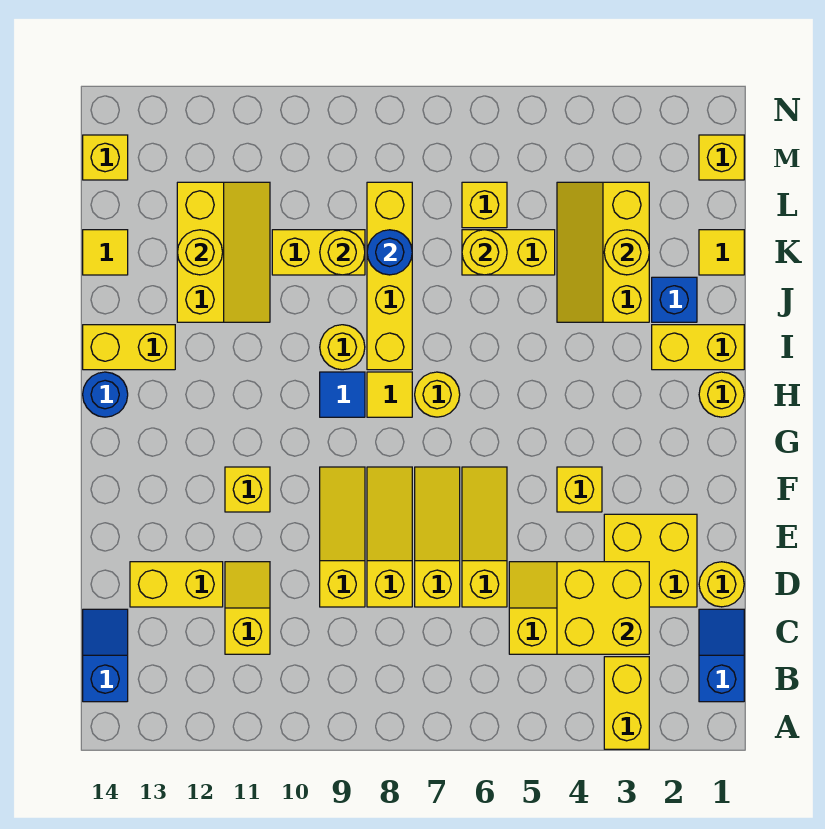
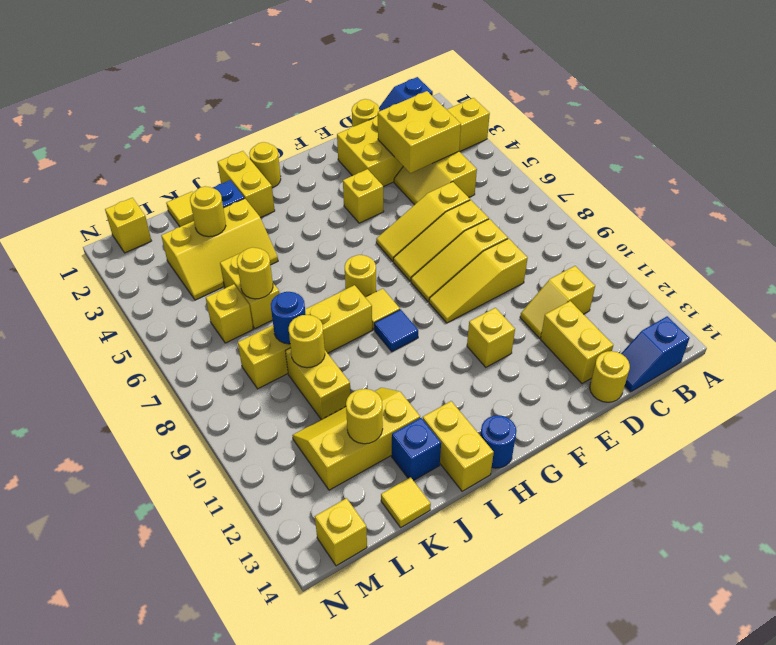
yellow 1x1 round brick [320,325,365,370] -> yellow 1x1 round brick moved to [590,351,630,402]
none -> blue 1x1 brick [392,418,441,481]

